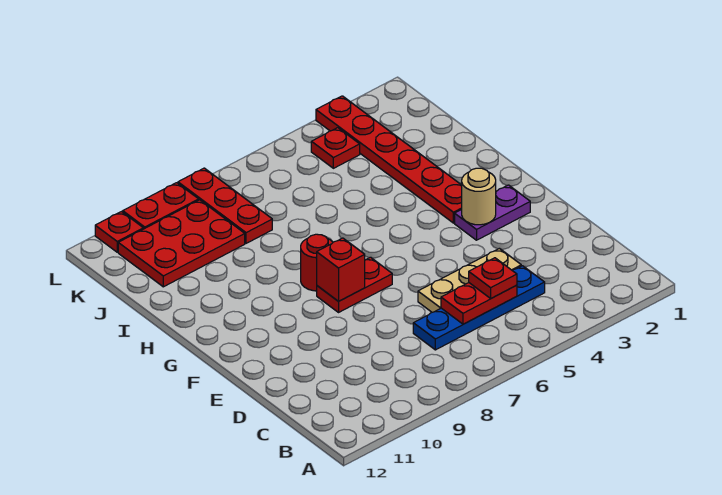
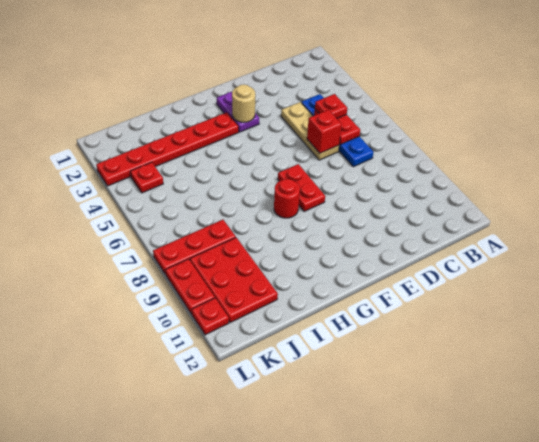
red 1x1 brick [317,238,365,301] -> red 1x1 brick moved to [307,110,342,153]

